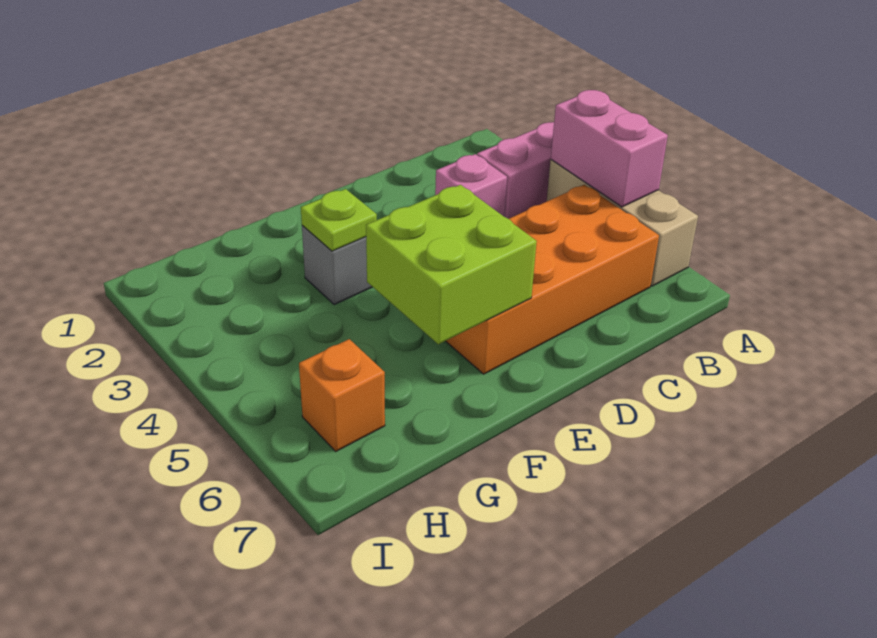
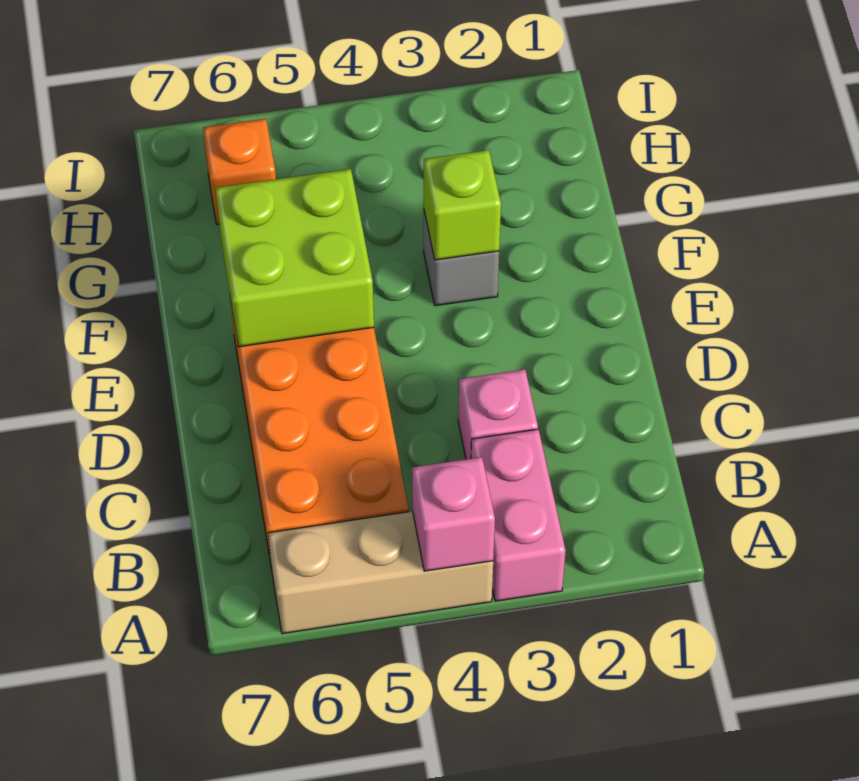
pink 1x2 brick [551,90,668,207] -> pink 1x1 brick [412,457,495,571]
lime 1x1 plate [301,189,377,251] -> lime 1x1 brick [424,150,501,260]

